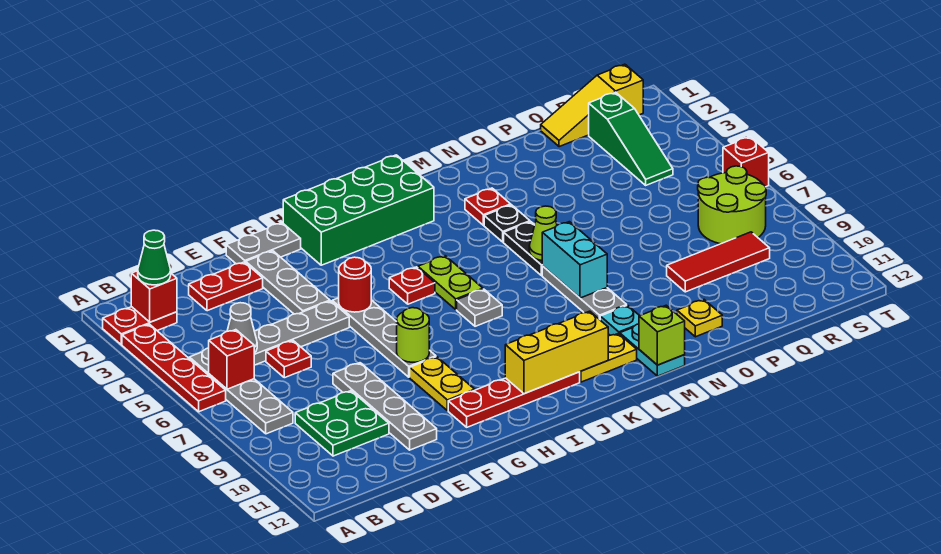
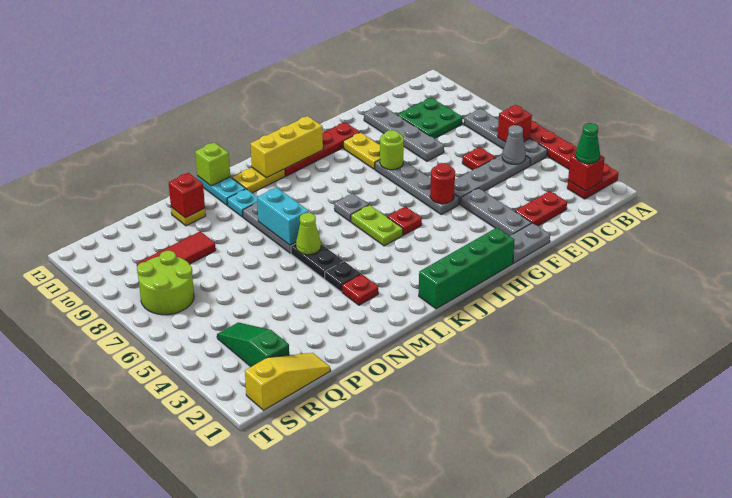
green 2x4 brick [283,155,434,265] -> green 1x4 brick [419,228,514,309]
red 1x1 brick [723,137,769,187] -> red 1x1 brick moved to [169,173,205,218]

